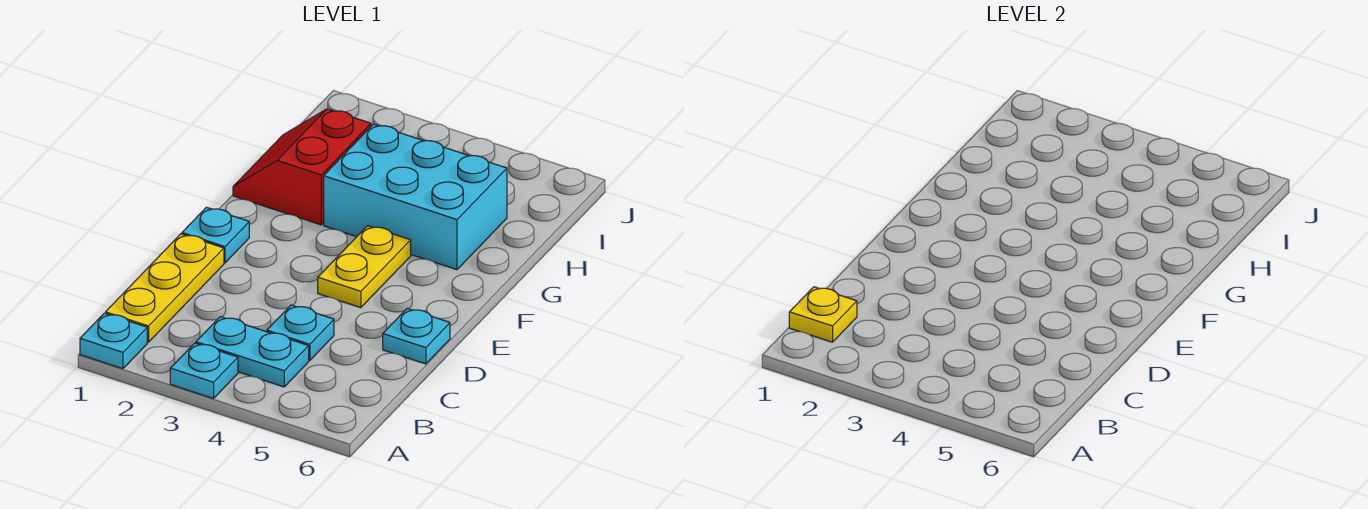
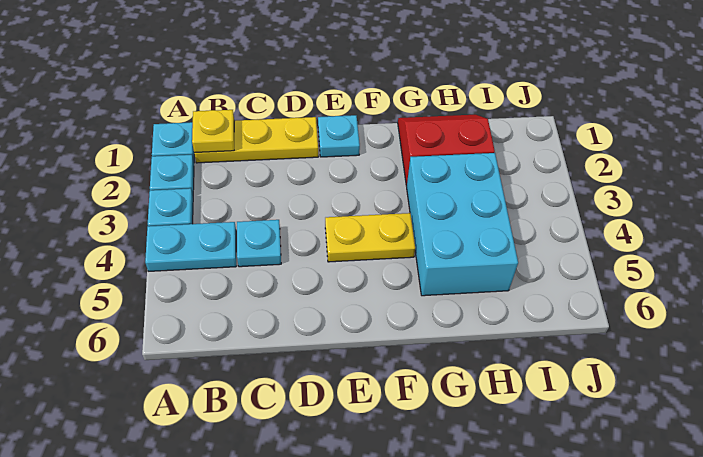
cyan 1x2 plate [196,317,309,387] -> cyan 1x2 plate turned to [145,222,236,271]
cyan 1x1 plate [383,308,450,364] -> cyan 1x1 plate moved to [150,155,194,195]

